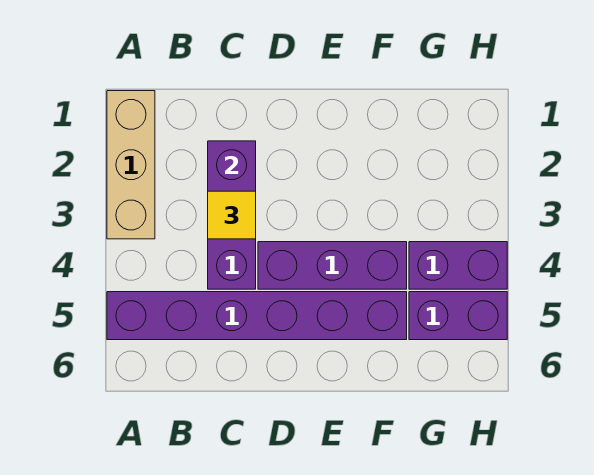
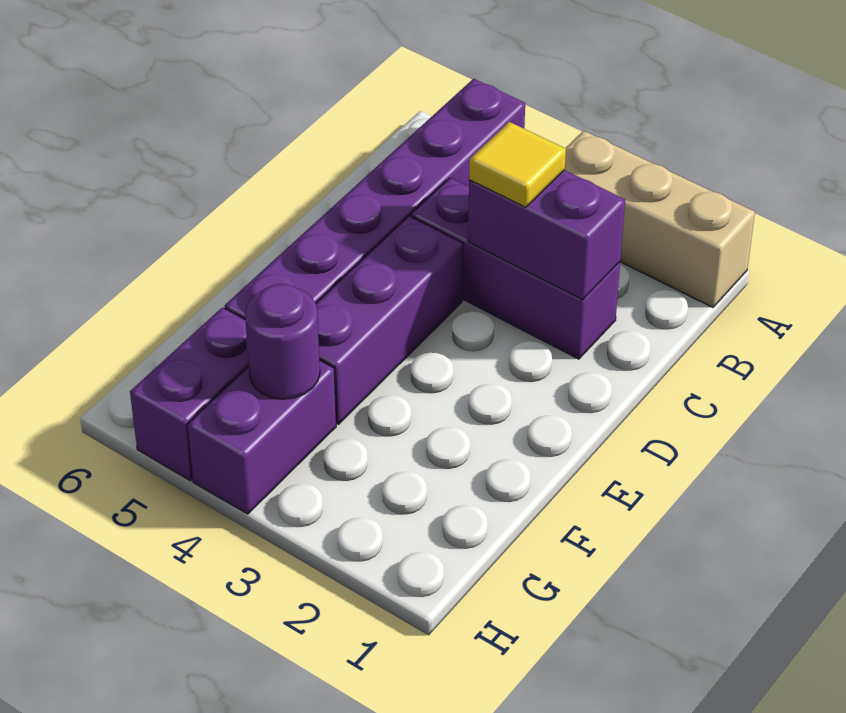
none -> purple 1x1 round brick [245,284,320,399]

